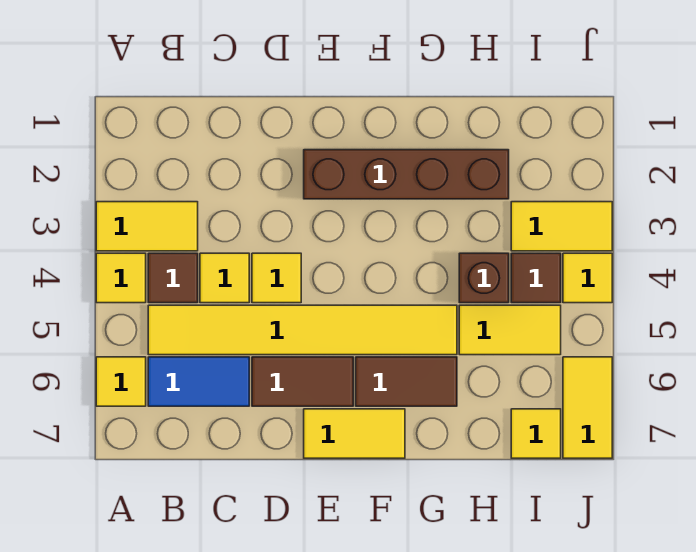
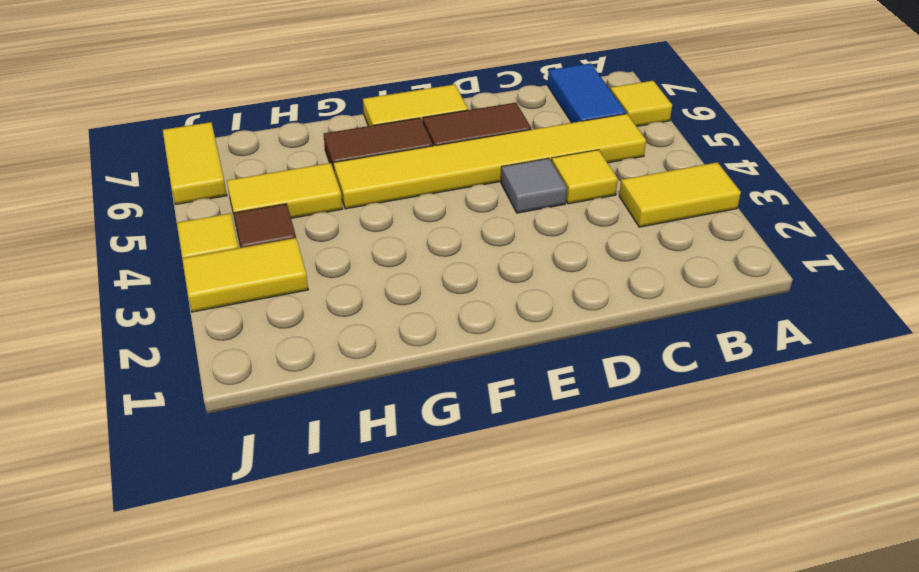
yellow 1x1 tile [96,253,146,303] -> none
brown 1x1 tile [148,253,198,303] -> none
blue 1x2 tile [148,357,249,406] -> blue 1x2 tile turned to [548,63,626,123]
yellow 1x1 tile [252,253,301,303] -> grey 1x1 tile [501,158,567,213]
brown 1x4 brick [304,150,509,199] -> none
brown 1x1 brick [459,253,509,303] -> none
yellow 1x1 tile [511,409,561,458] -> none

